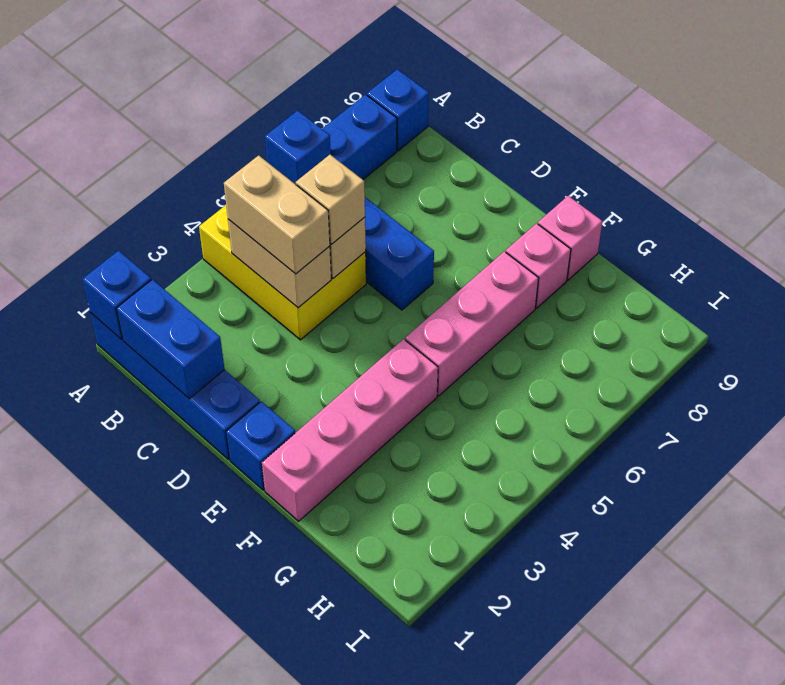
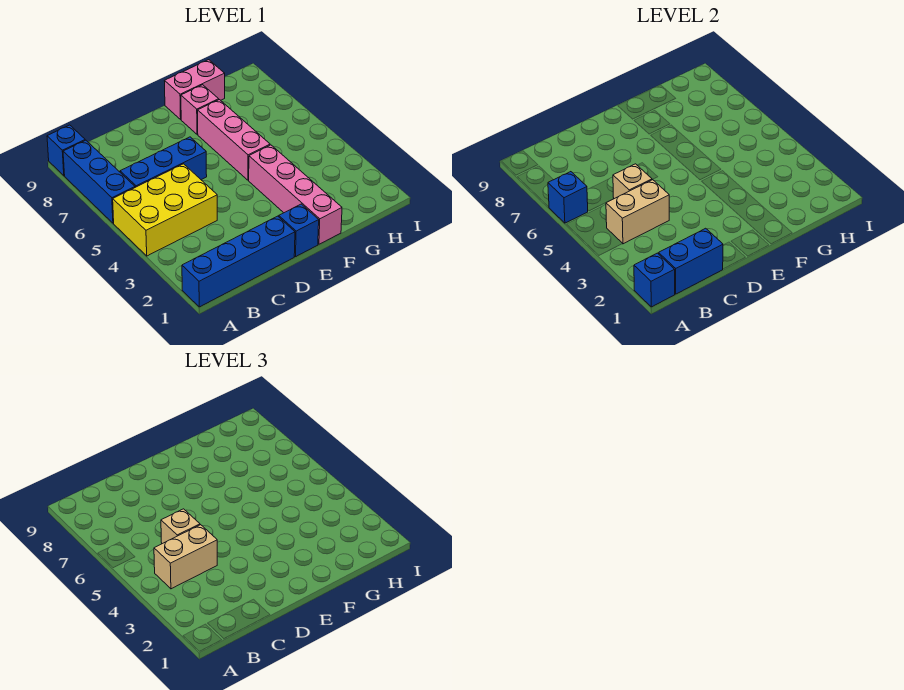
pink 1x1 brick [538,196,602,280] -> pink 1x2 brick [165,60,225,119]

